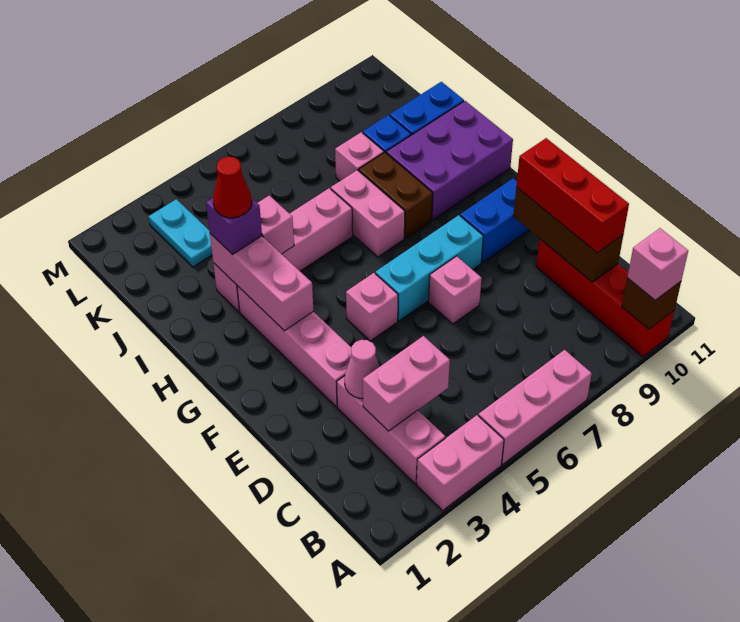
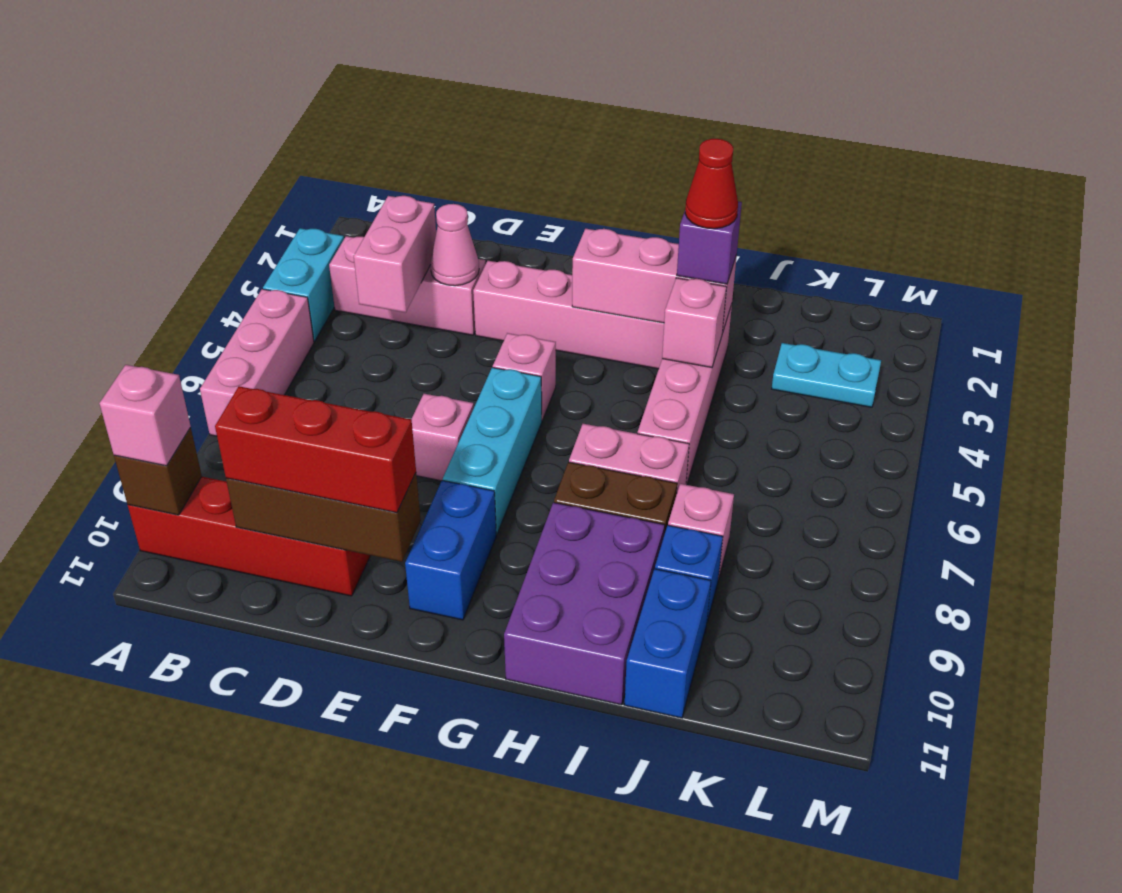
pink 1x2 brick [416,415,504,510] -> cyan 1x2 brick [263,228,344,341]

